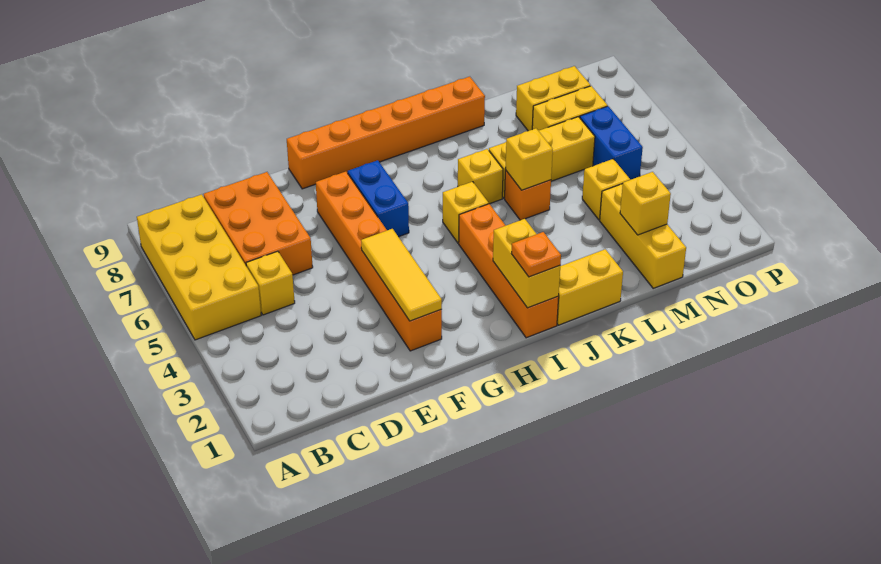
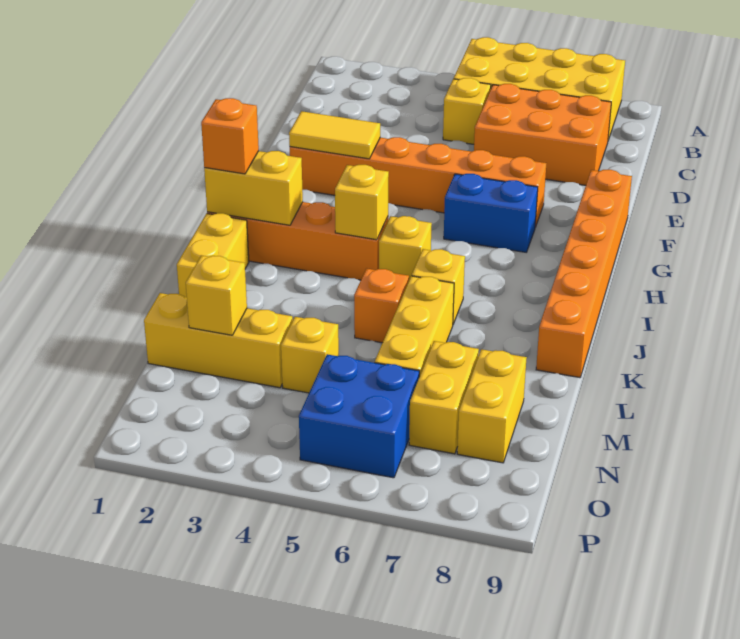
yellow 1x3 tile [361,229,442,321] -> yellow 1x2 tile [289,111,380,159]
orange 1x1 plate [511,232,561,277] -> orange 1x1 brick [201,98,259,174]
yellow 1x1 brick [505,128,553,190] -> yellow 1x1 brick moved to [335,165,389,240]
blue 1x2 brick [580,106,643,180] -> blue 2x2 brick [299,354,419,478]

